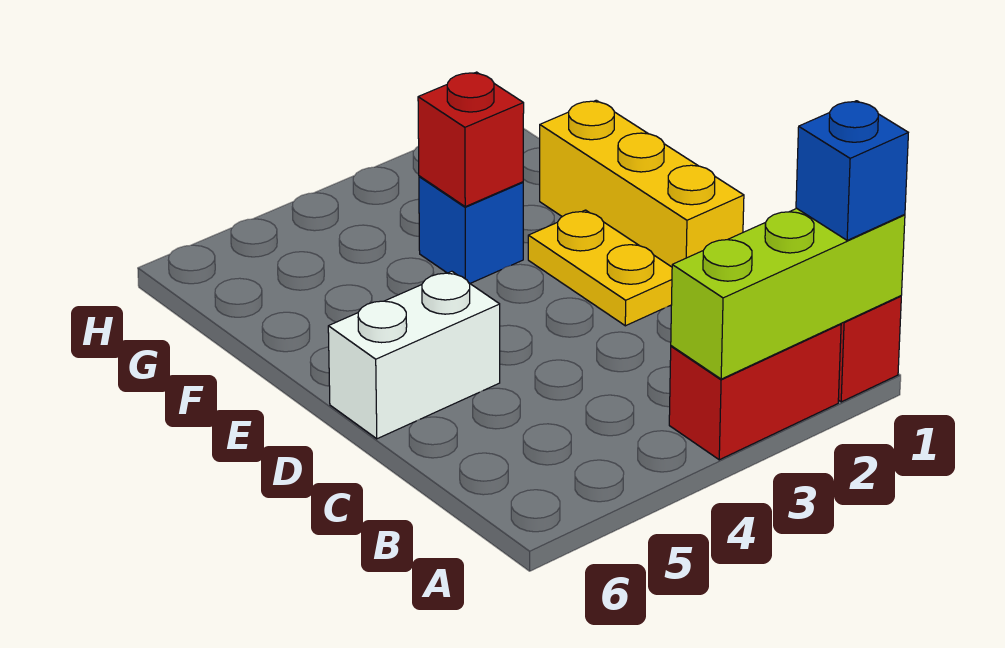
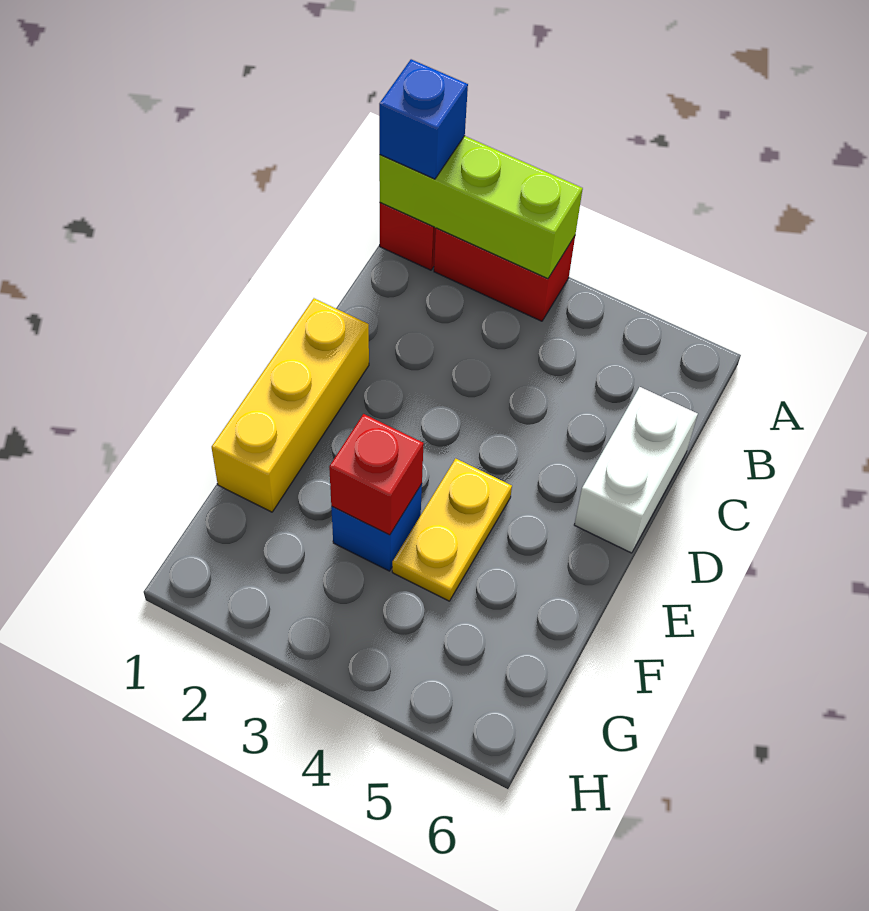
yellow 1x2 plate [528,210,672,326] -> yellow 1x2 plate moved to [392,459,512,601]
white 1x2 brick [328,271,500,439] -> white 1x2 brick turned to [574,387,698,553]

